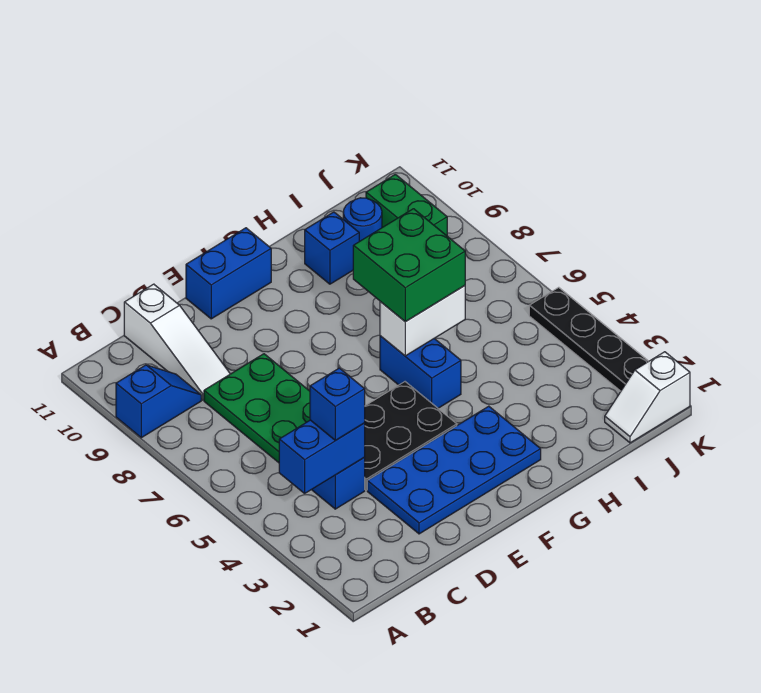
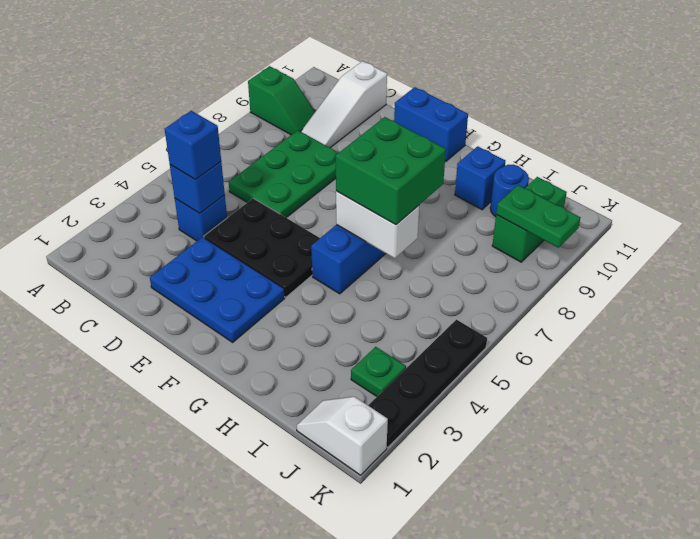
blue 1x2 slope [116,365,201,438] -> green 1x2 slope [248,66,315,135]
blue 1x2 brick [279,420,365,493] -> blue 1x1 brick [170,162,225,213]
blue 2x4 plate [367,406,541,534] -> blue 2x3 plate [150,237,285,342]
none -> green 1x1 plate [351,347,406,396]
none -> green 1x2 plate [496,185,580,248]

